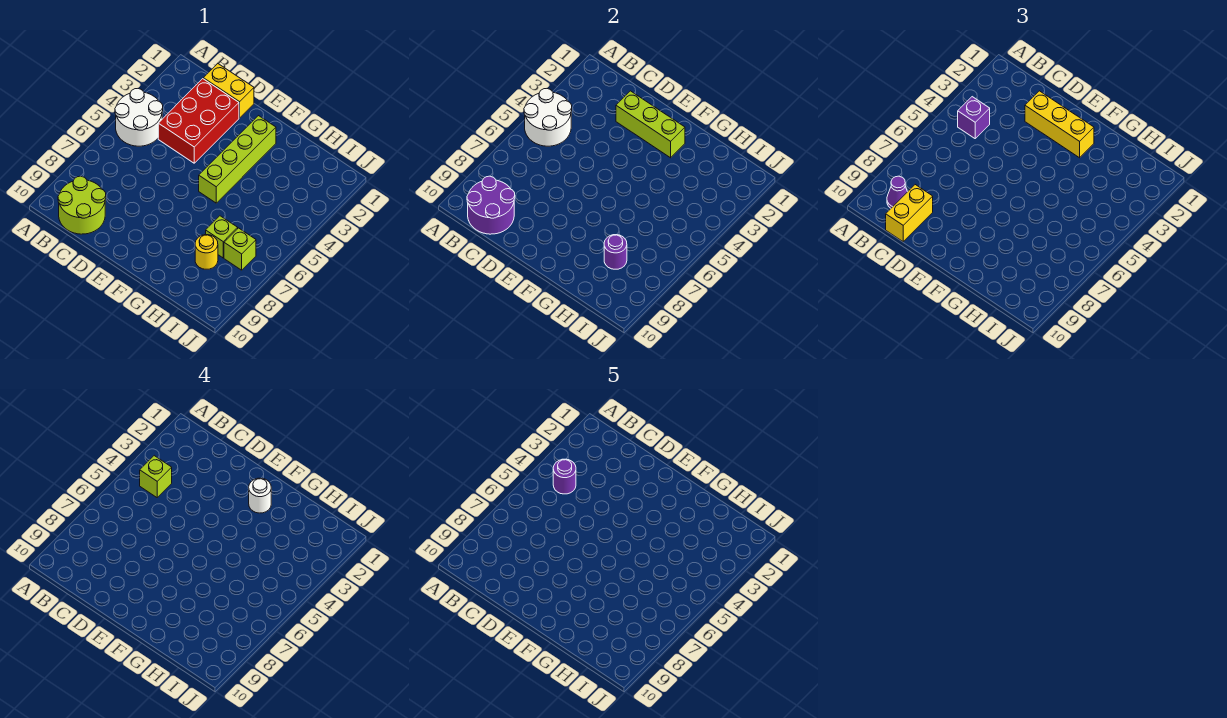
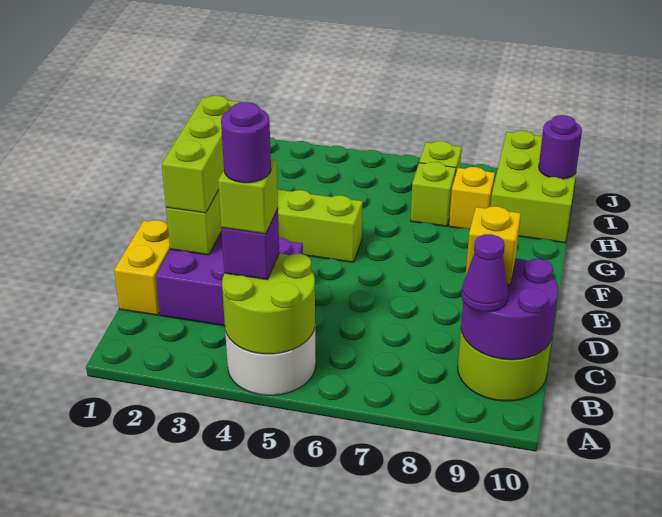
white 2x2 round brick [524,89,572,146] -> lime 2x2 round brick [222,253,315,354]
red 2x3 brick [158,79,239,163] -> purple 2x3 brick [156,232,303,326]
yellow 1x2 brick [886,185,933,242] -> yellow 1x1 brick [466,206,521,285]
yellow 1x3 brick [1025,91,1094,158] -> lime 1x3 brick [162,96,241,213]
white 1x1 round brick [249,478,271,513] -> none
yellow 1x1 round brick [195,235,218,269] -> yellow 1x1 brick [449,167,495,229]
purple 1x1 round brick [604,235,627,269] -> purple 1x1 round brick moved to [539,115,582,179]
none -> lime 2x3 brick [491,131,576,243]

